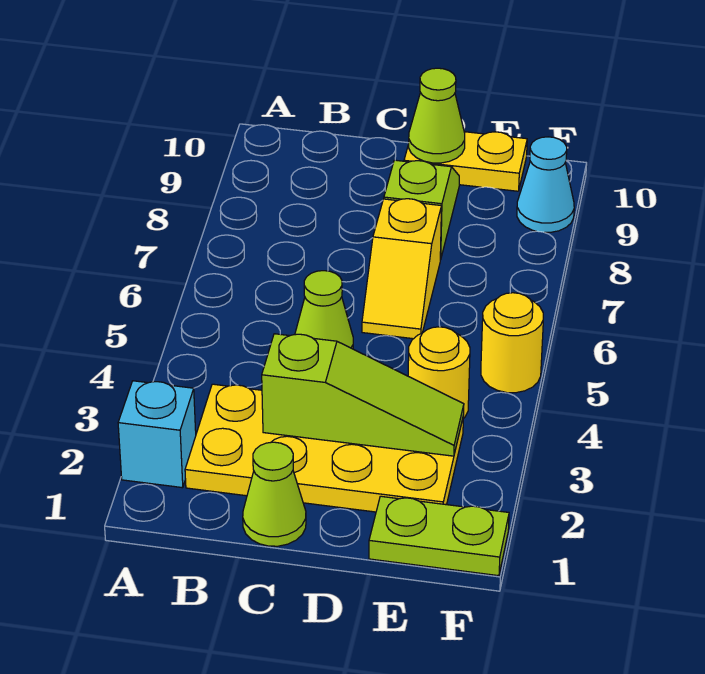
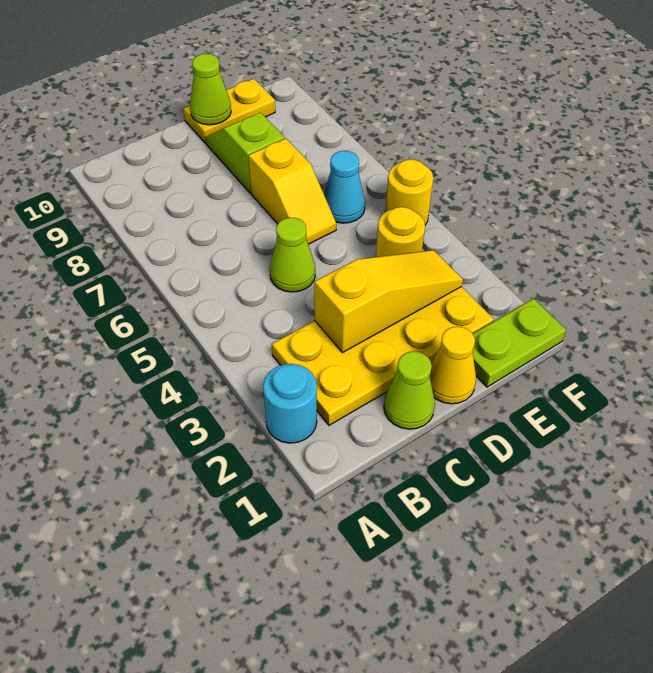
cyan 1x1 brick [118,381,196,488] -> cyan 1x1 round brick [263,364,317,443]
lime 1x3 slope [262,334,464,456] -> yellow 1x3 slope [314,250,463,353]
none -> yellow 1x1 cone [430,327,476,404]
cyan 1x1 cone [517,137,574,232] -> cyan 1x1 cone moved to [324,151,365,223]

